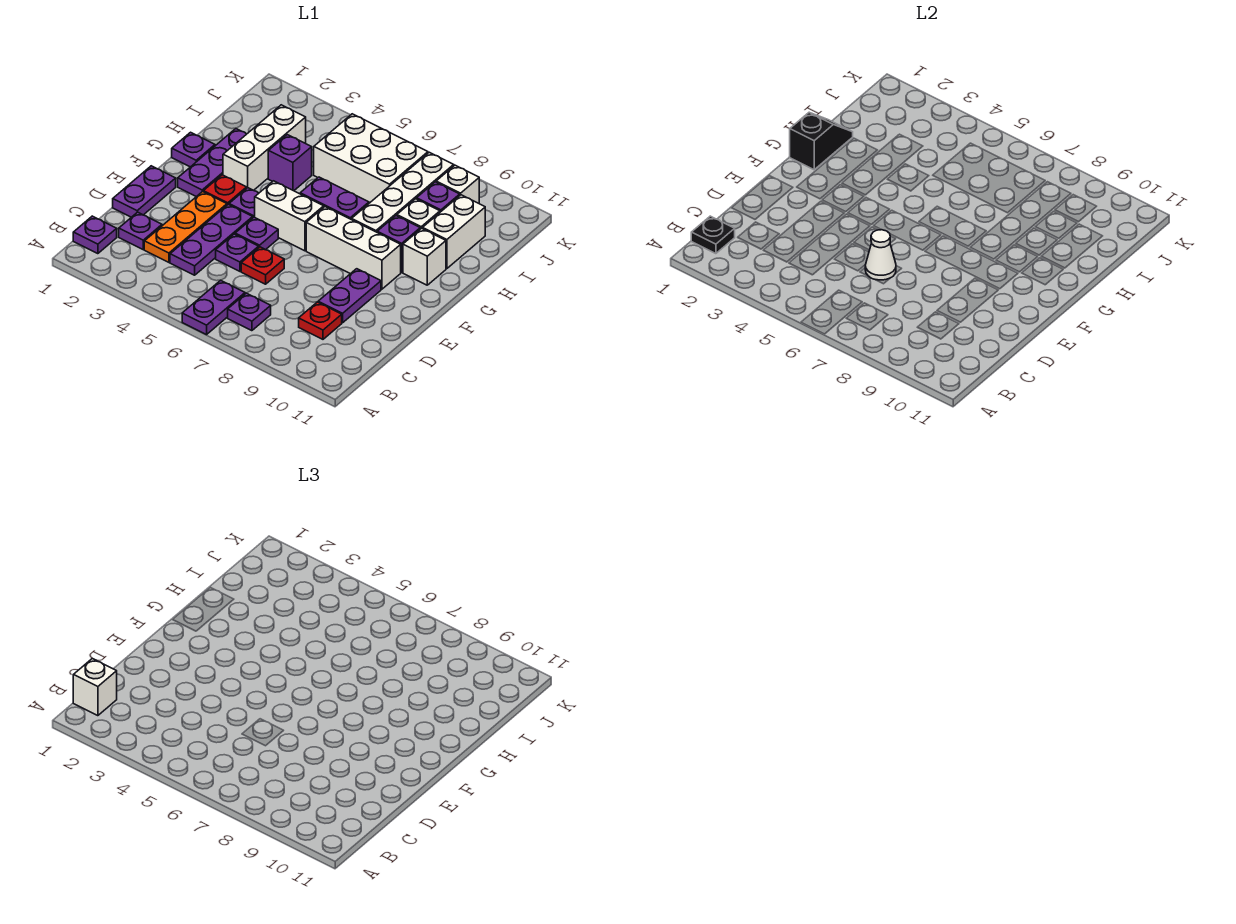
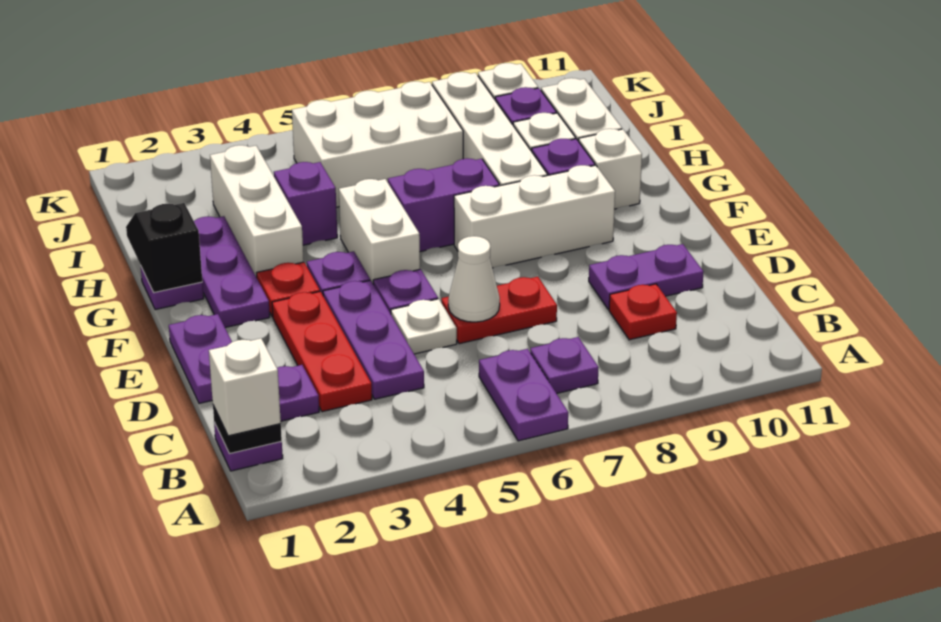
orange 1x3 plate [144,191,227,262] -> red 1x3 plate [272,291,372,412]
purple 1x1 plate [216,234,259,271] -> white 1x1 plate [391,299,457,354]
red 1x1 plate [241,247,284,284] -> red 1x2 plate [441,277,557,344]
purple 1x2 plate [318,269,381,323] -> purple 1x2 plate turned to [589,244,704,309]
white 1x2 brick [255,181,324,251] -> white 1x2 brick turned to [339,179,420,283]

